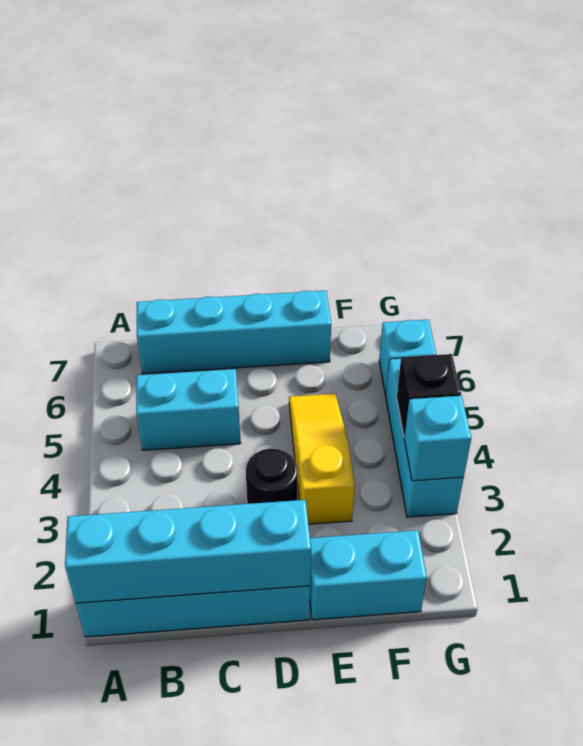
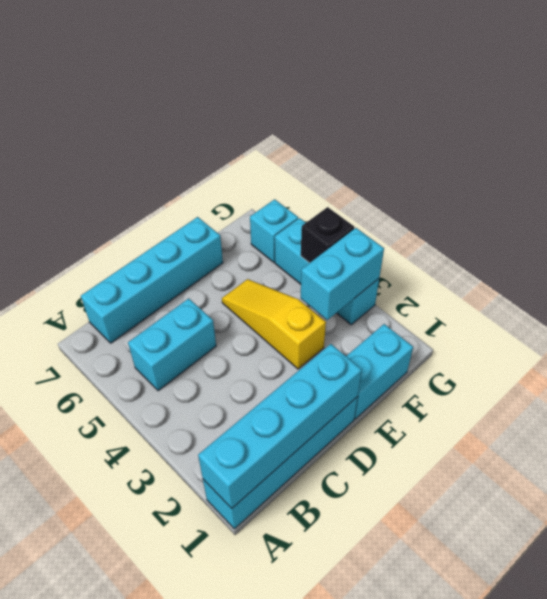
black 1x1 round brick [246,449,297,504] -> none
cyan 1x1 brick [404,396,471,481] -> cyan 1x2 brick [301,228,384,320]

